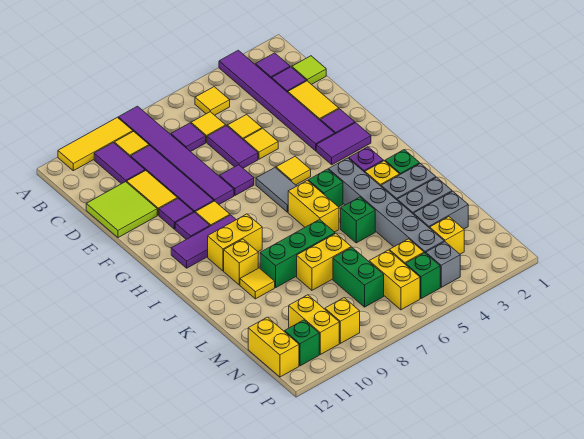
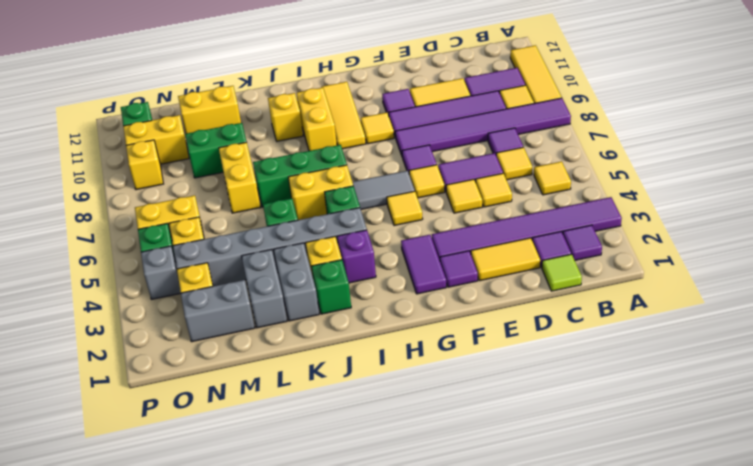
lime 2x2 tile [86,182,157,238] -> none
purple 1x1 tile [175,212,210,239] -> none
purple 1x3 tile [171,215,236,268] -> yellow 1x3 tile [321,82,366,149]
green 1x3 brick [260,219,335,288] -> green 1x3 brick turned to [253,145,347,207]
yellow 1x1 tile [240,268,275,299] -> yellow 1x1 tile moved to [409,165,445,198]
grey 1x2 brick [414,191,468,229] -> grey 1x2 brick turned to [181,280,255,342]
green 1x2 brick [333,247,384,307] -> green 1x2 brick moved to [185,123,247,178]
yellow 1x2 brick [248,317,299,377] -> yellow 1x2 brick moved to [178,86,241,134]

